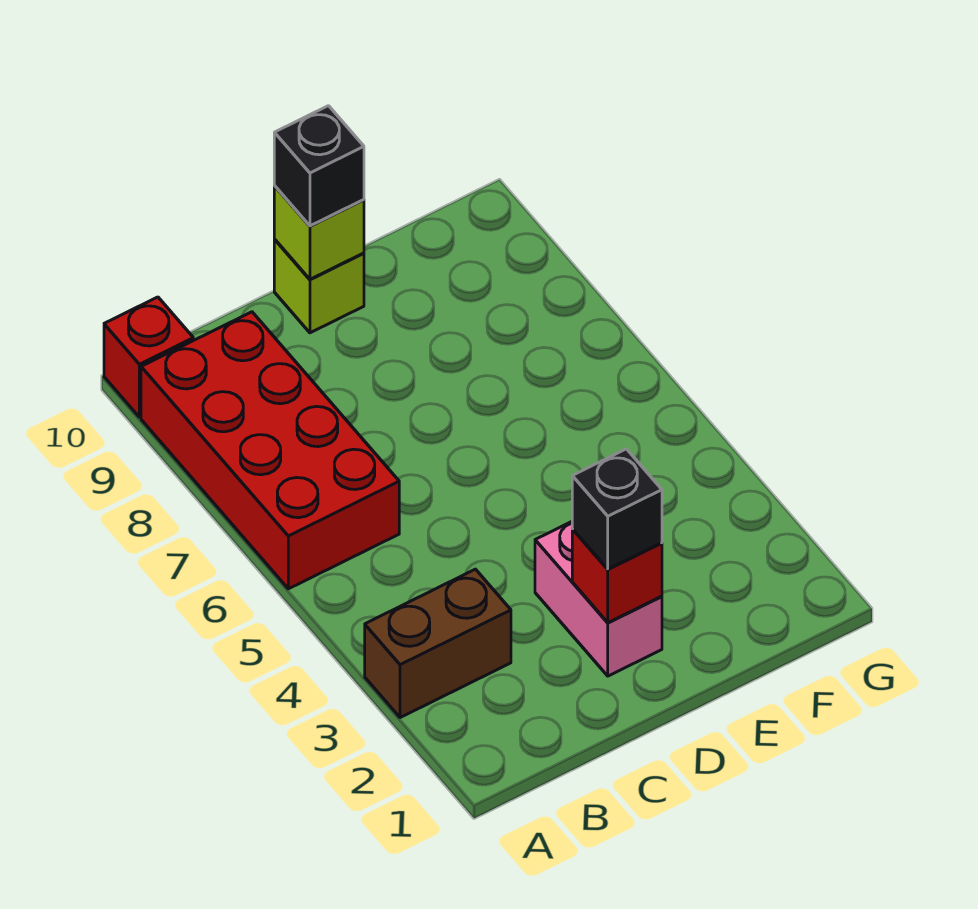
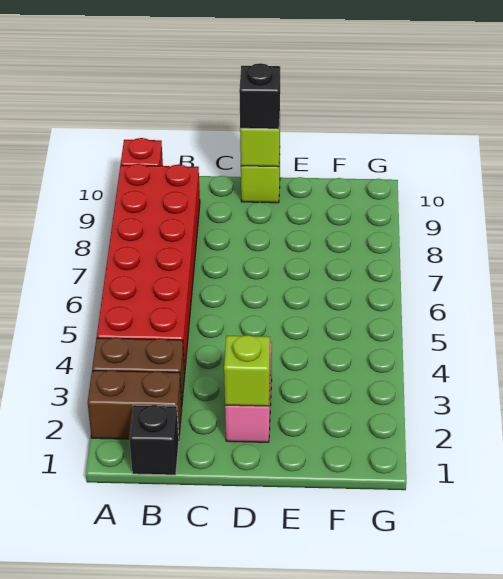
none -> brown 1x2 brick [88,370,182,439]
red 2x4 brick [141,312,399,589] -> red 2x6 brick [97,164,200,373]
red 1x1 brick [572,529,662,623] -> lime 1x1 brick [224,335,270,406]
black 1x1 brick [572,449,662,569] -> black 1x1 brick moved to [129,405,179,475]

